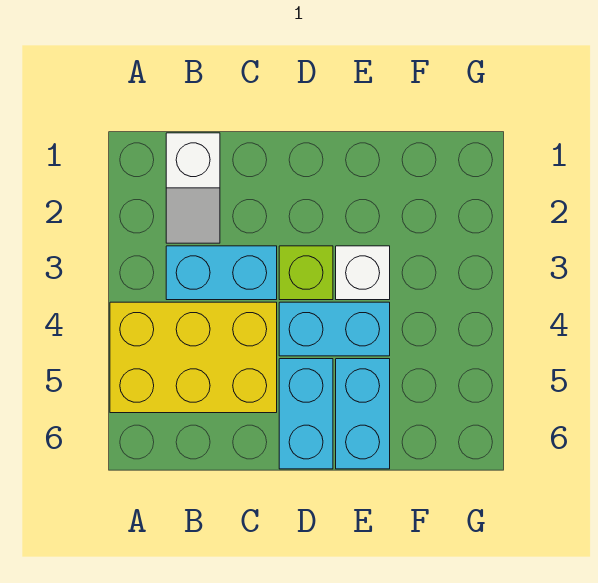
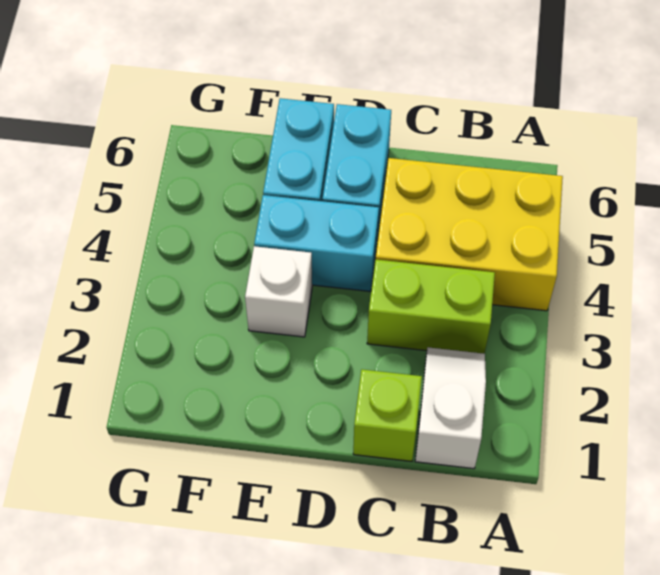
cyan 1x2 brick [166,246,277,300] -> lime 1x2 brick [367,259,495,354]
lime 1x1 brick [279,246,333,300] -> lime 1x1 brick moved to [353,369,422,461]

